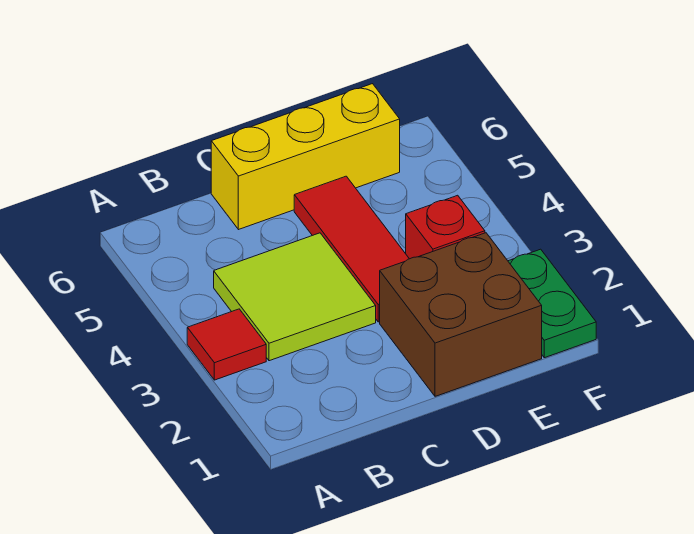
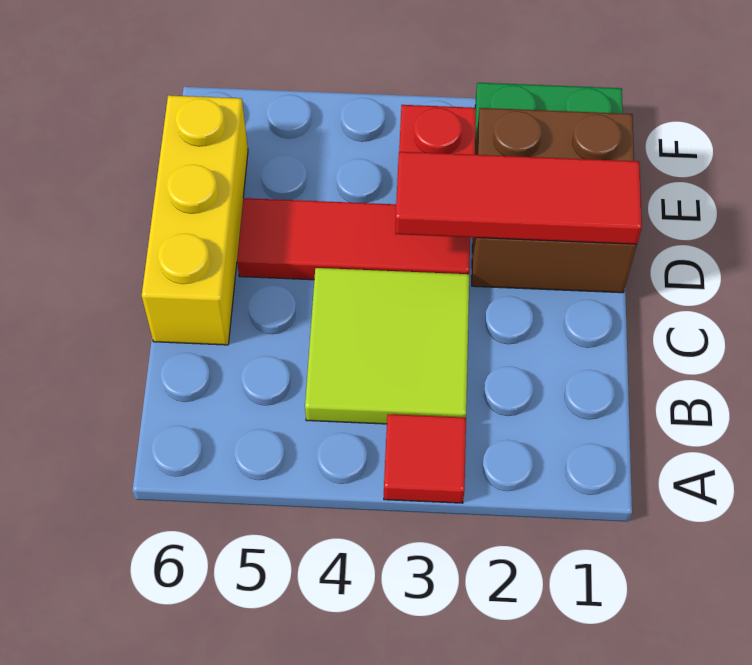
none -> red 1x3 tile [395,152,642,244]

